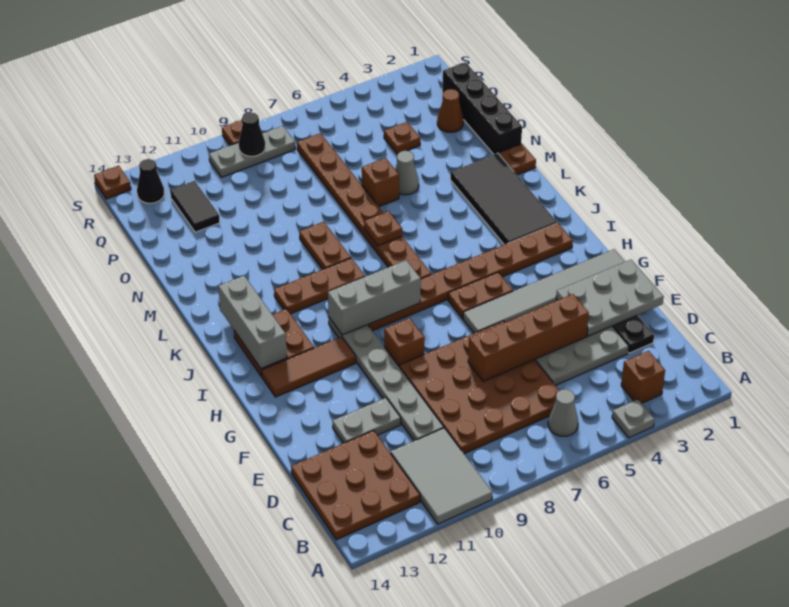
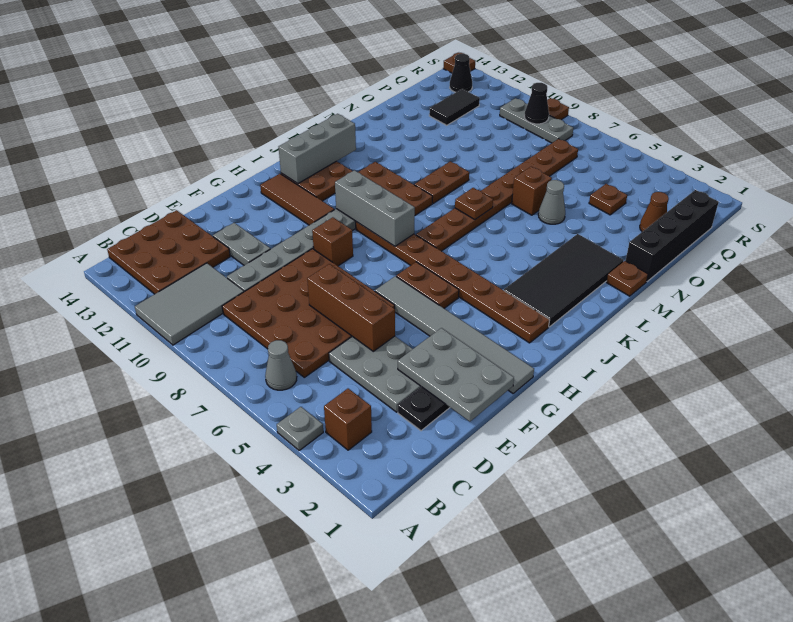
brown 1x4 brick [468,294,589,382] -> brown 1x3 brick [307,264,395,351]

